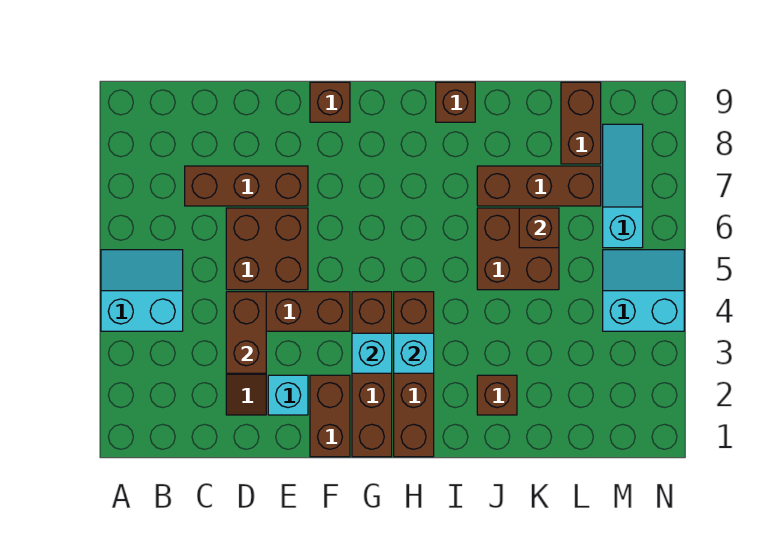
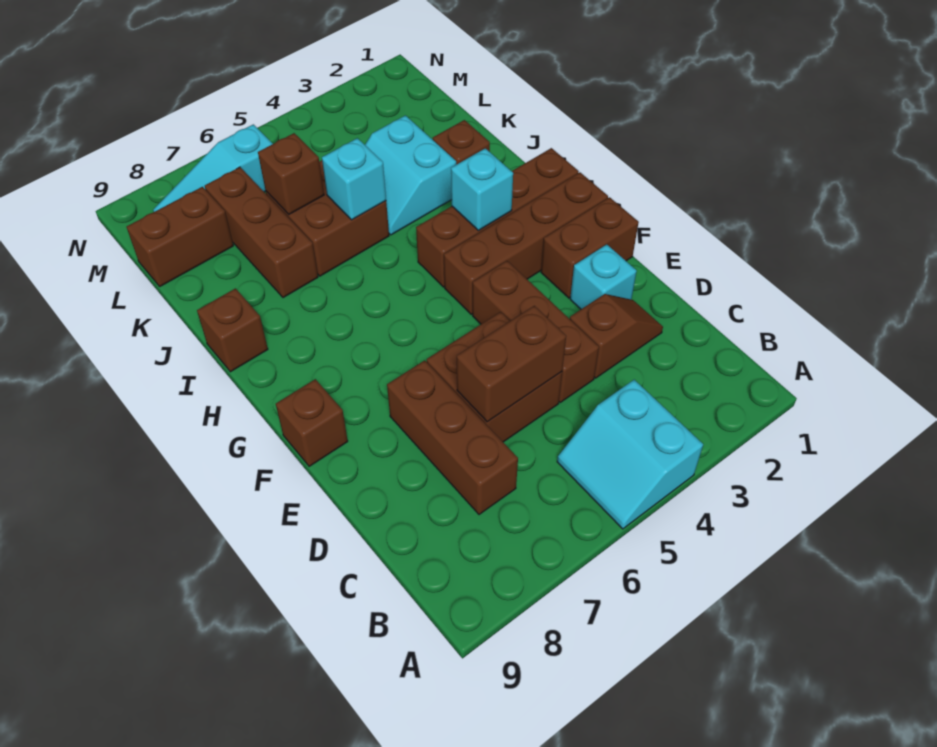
brown 1x2 brick [226,292,266,373] -> brown 1x2 brick moved to [457,306,566,422]
cyan 1x1 brick [352,333,392,373] -> cyan 1x1 brick moved to [322,138,386,220]
cyan 2x2 slope [603,250,684,331] -> cyan 2x2 slope moved to [365,115,456,235]

